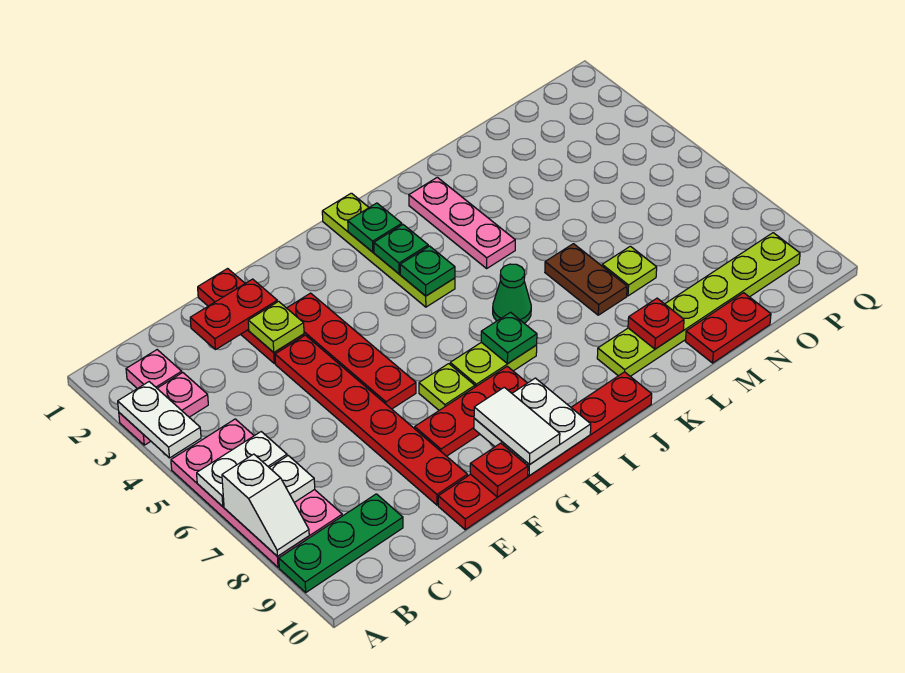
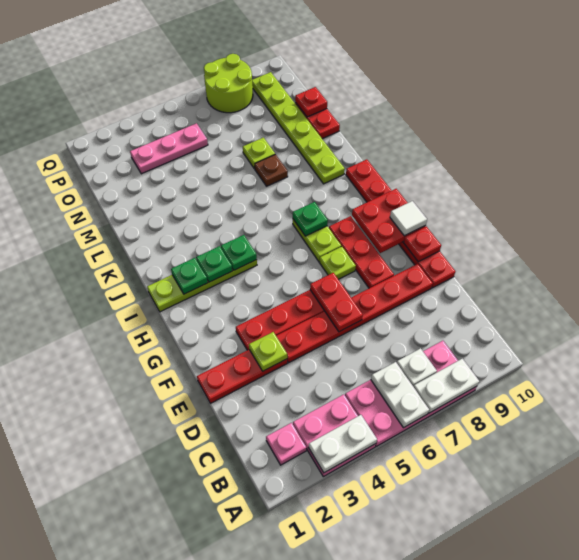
pink 1x2 plate [119,373,208,445] -> pink 2x2 plate [293,394,376,477]
white 1x2 slope [222,454,309,556] -> white 1x2 plate [413,359,479,413]
green 1x3 plate [279,494,403,592] -> none
red 1x2 plate [190,279,277,349] -> red 1x2 plate moved to [310,273,363,332]
white 2x2 plate [474,378,591,476] -> red 2x2 plate [352,189,425,253]
white 1x2 tile [474,387,560,465] -> white 1x1 tile [390,201,427,236]
green 1x1 cone [493,264,531,323] -> none
pink 1x3 plate [409,177,515,268] -> pink 1x3 plate moved to [130,123,208,174]
brown 1x2 plate [545,244,627,315] -> brown 1x1 plate [255,154,288,186]
red 1x1 plate [628,298,684,349] -> red 1x1 plate moved to [295,87,327,117]
none -> lime 2x2 round brick [204,54,253,113]

